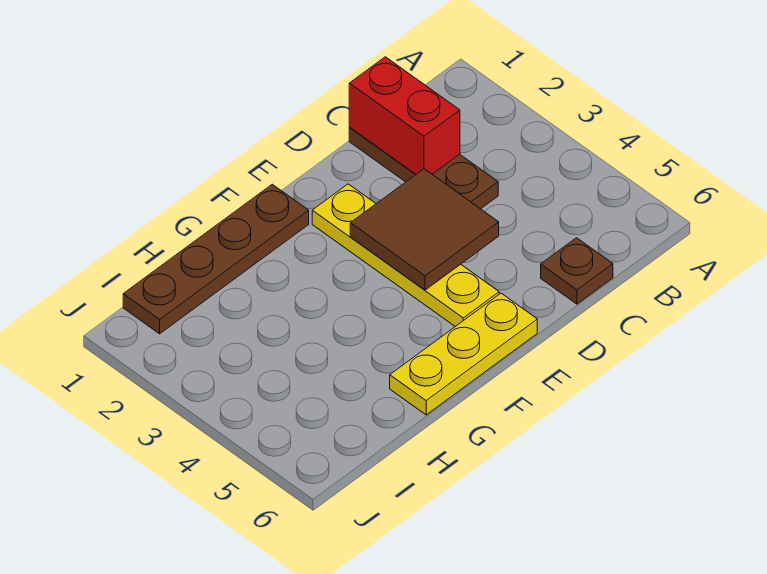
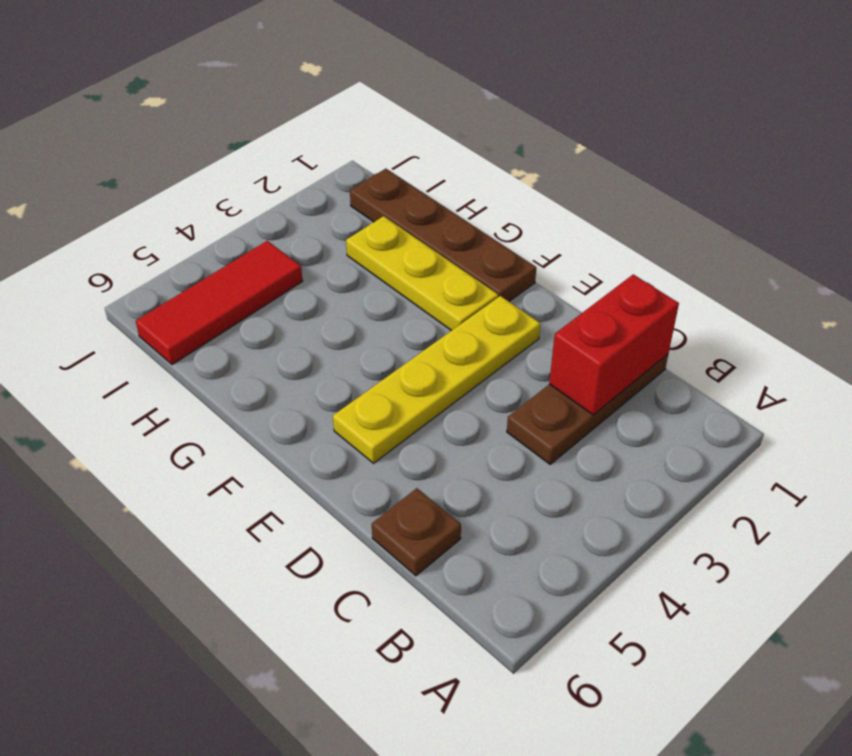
brown 2x2 tile [350,169,499,290] -> none
yellow 1x3 plate [390,293,537,415] -> yellow 1x3 plate moved to [346,216,498,331]
none -> red 1x3 tile [136,241,303,365]

